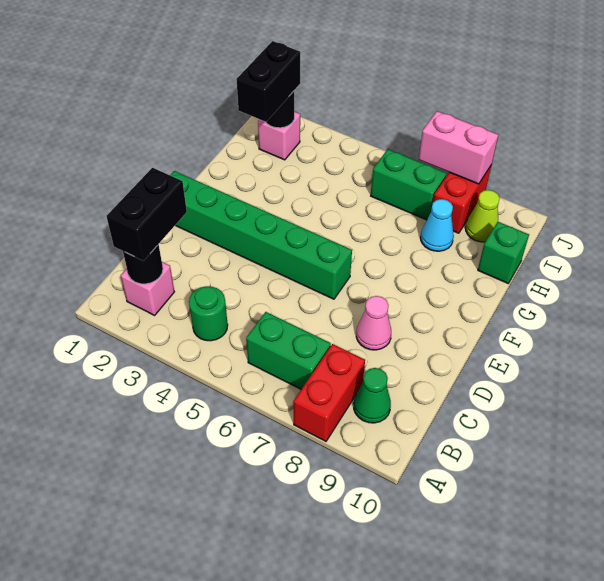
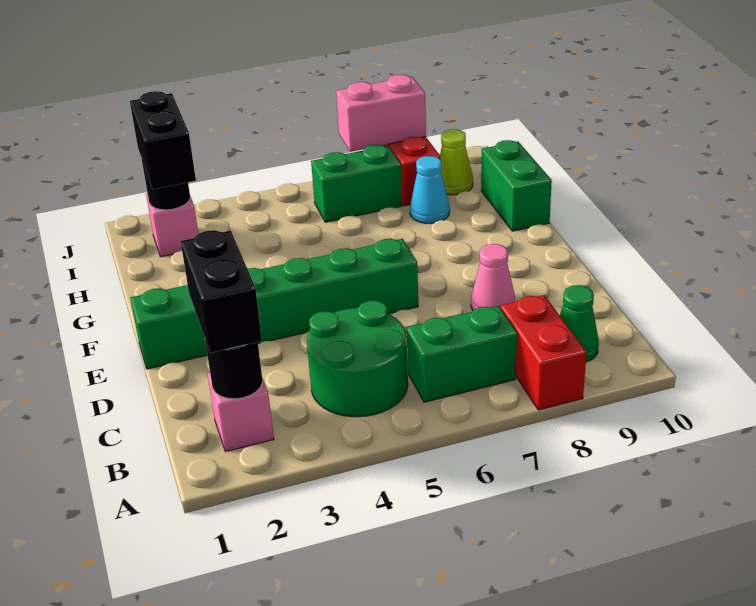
green 1x1 round brick [189,286,228,341] -> green 2x2 round brick [307,300,408,417]
green 1x1 brick [478,222,529,283] -> green 1x2 brick [481,140,552,231]

